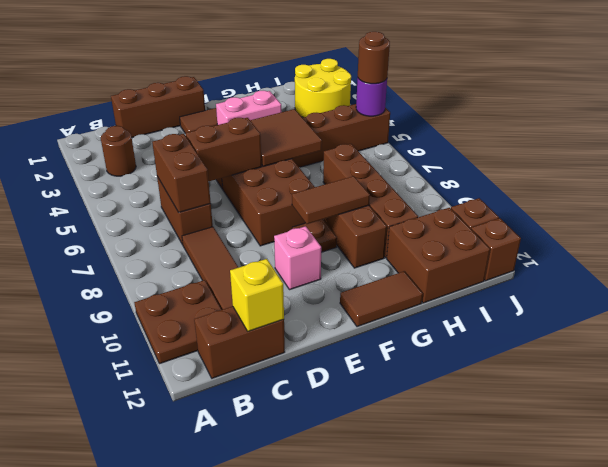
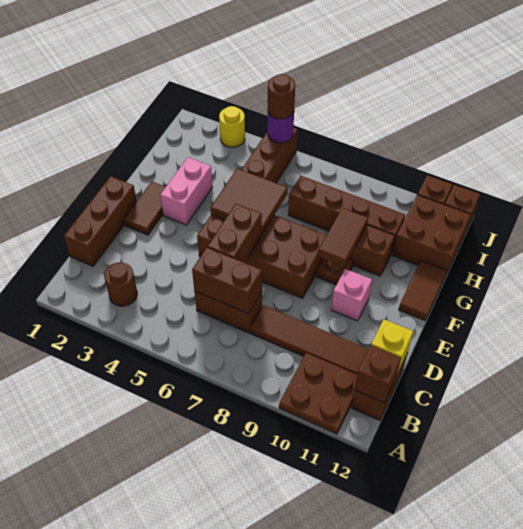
none -> brown 1x1 brick [355,345,401,403]
yellow 2x2 round brick [295,59,351,117] -> yellow 1x1 round brick [219,106,245,147]

